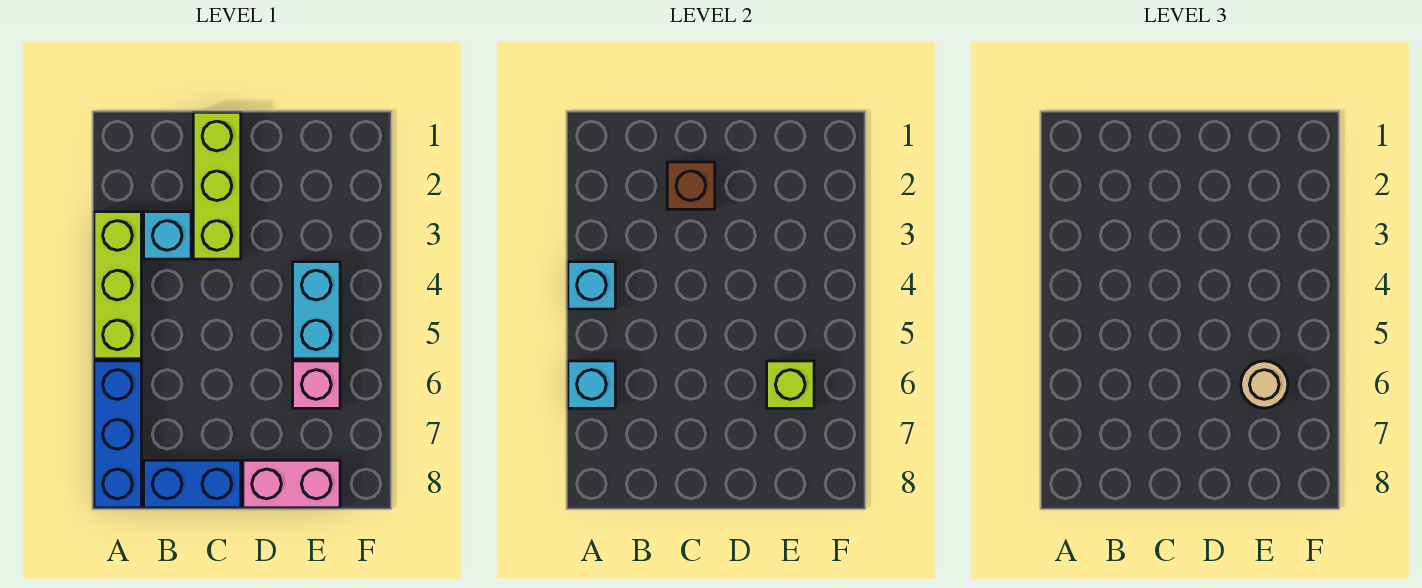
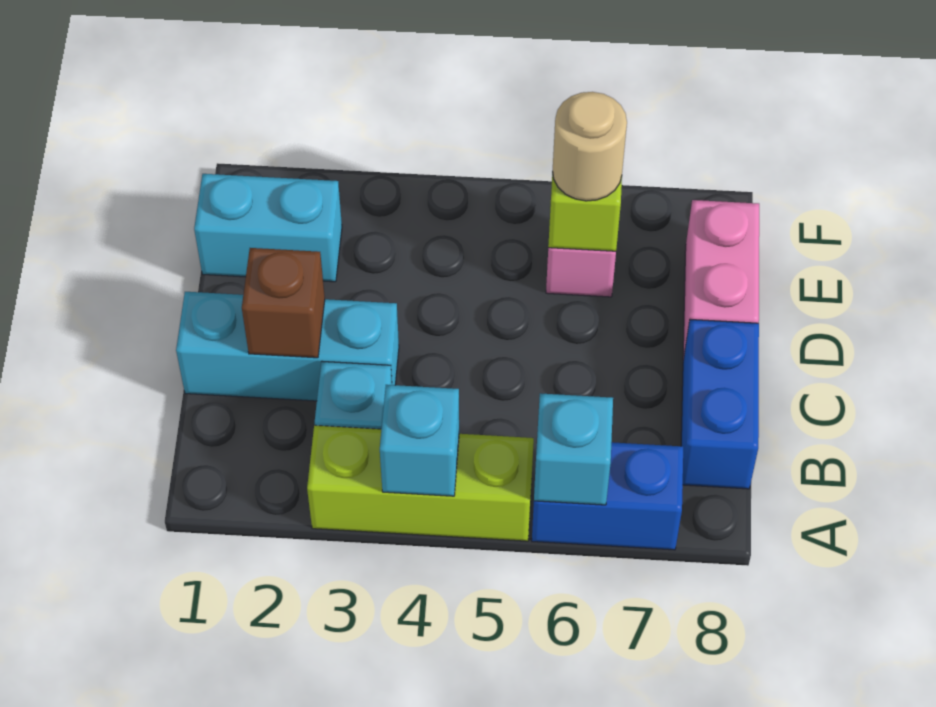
blue 1x3 brick [94,361,141,508] -> blue 1x2 brick [532,442,683,550]
lime 1x3 brick [193,112,241,259] -> cyan 1x3 brick [176,292,399,401]
cyan 1x2 brick [293,262,340,359] -> cyan 1x2 brick moved to [194,174,342,282]

